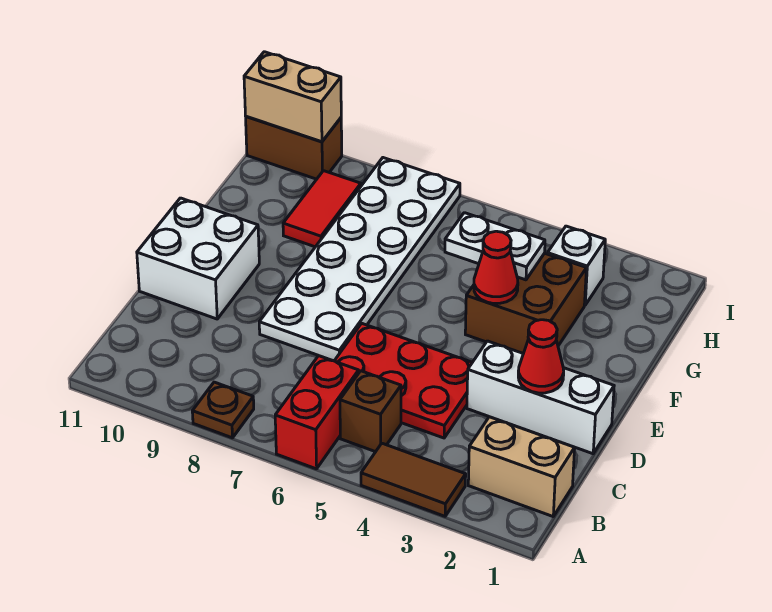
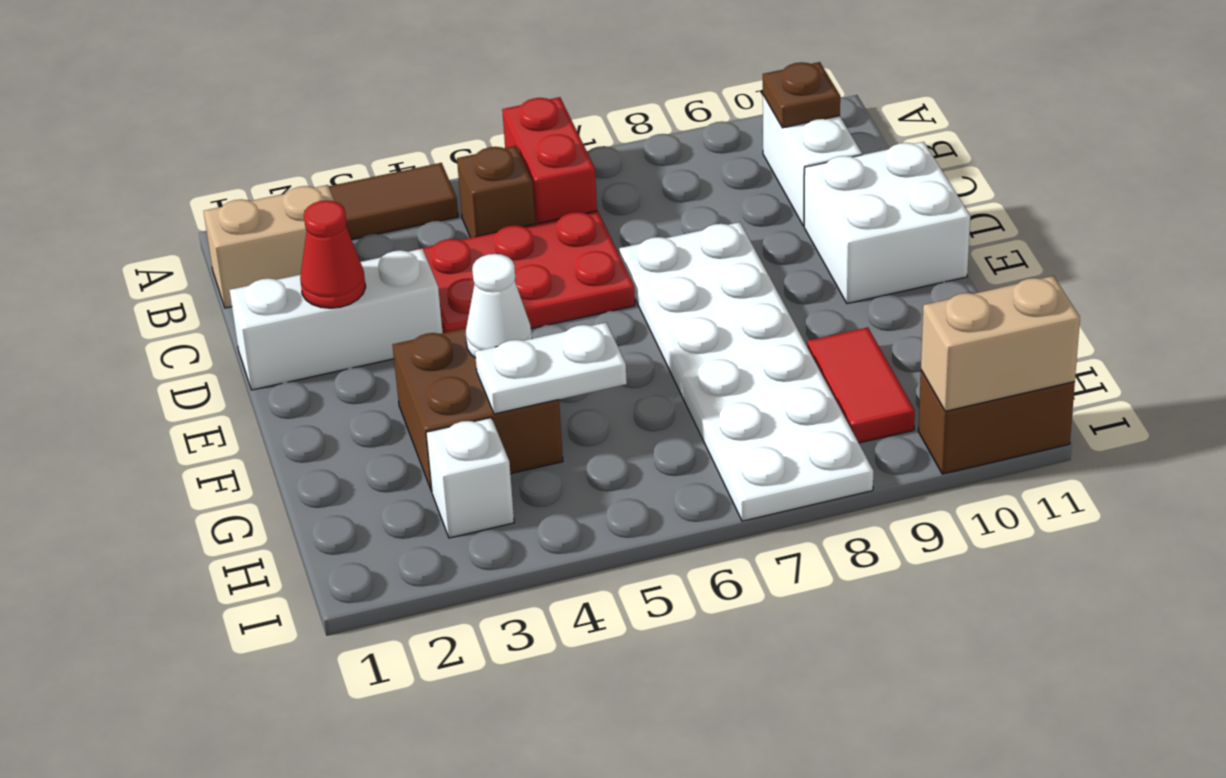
brown 1x1 plate [192,382,254,438] -> brown 1x1 plate moved to [763,62,840,128]
none -> white 1x2 brick [763,95,862,226]
red 1x1 cone [474,231,518,303] -> white 1x1 cone [466,254,532,357]

